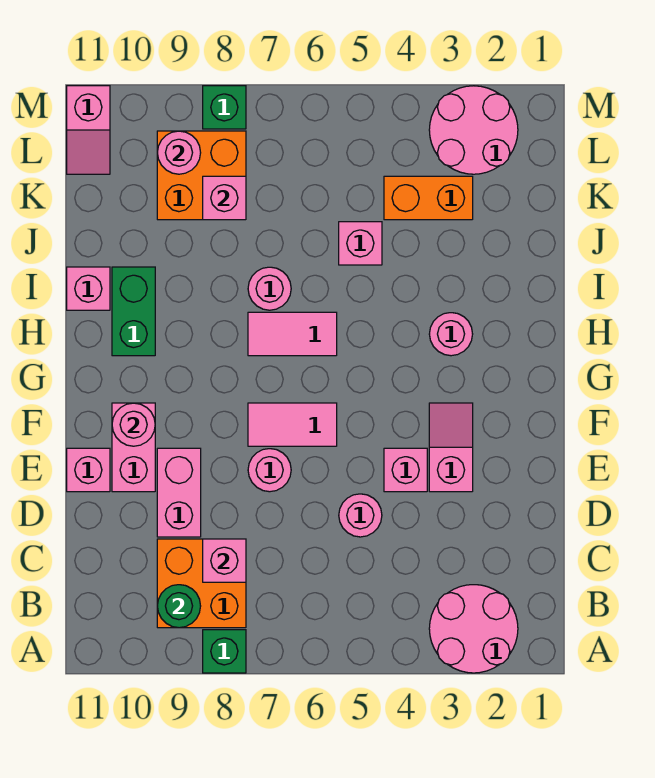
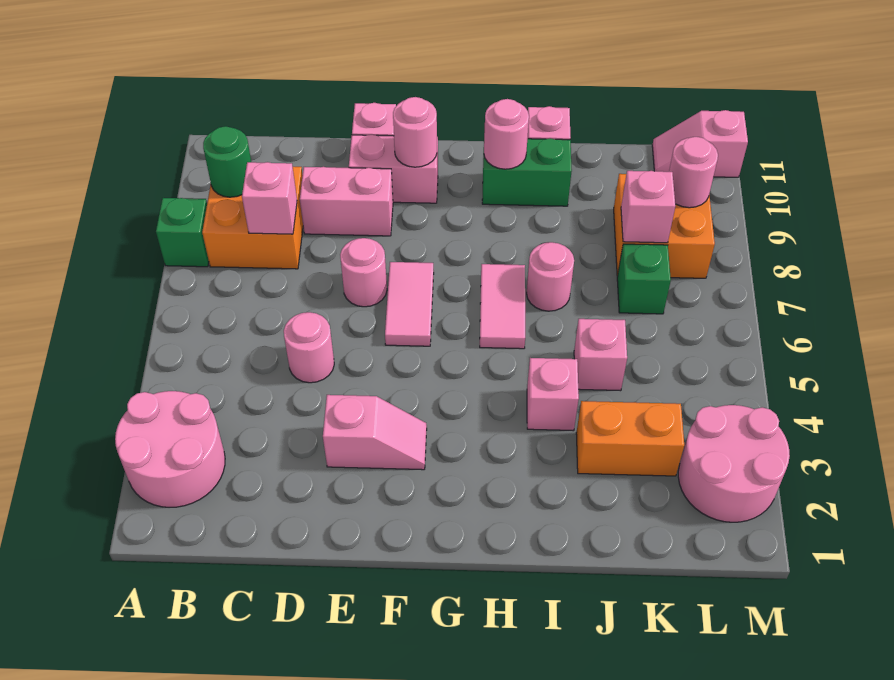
pink 1x1 brick [384,448,427,492] -> pink 1x1 brick moved to [527,358,579,431]
pink 1x1 round brick [429,313,473,356] -> pink 1x1 round brick moved to [484,99,529,169]
orange 1x2 brick [384,176,473,220] -> orange 1x2 brick turned to [576,401,684,476]
green 1x1 brick [203,86,246,129] -> green 1x1 brick moved to [617,244,671,314]

